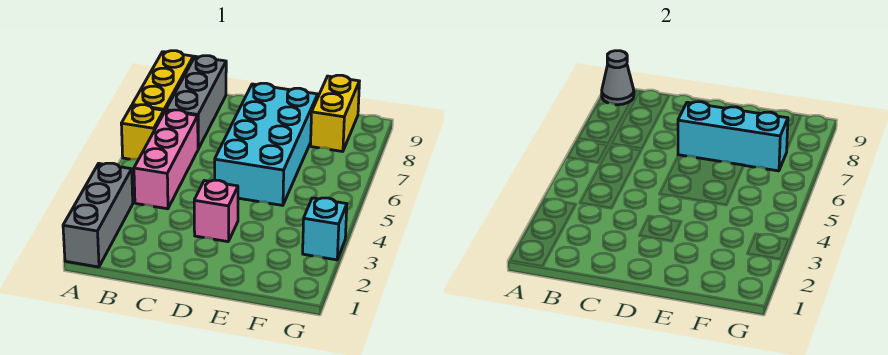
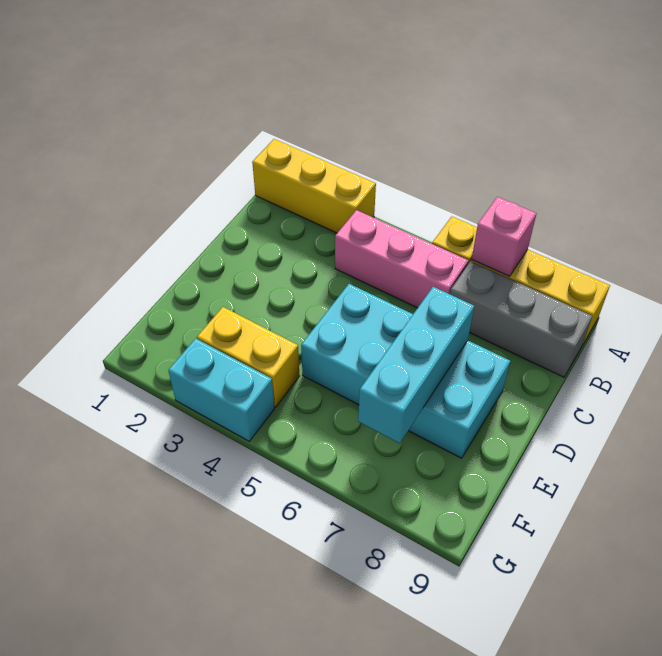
grey 1x3 brick [63,163,133,267] -> yellow 1x3 brick [252,139,376,233]
grey 1x1 cone [602,51,634,105] -> none
pink 1x1 brick [194,180,238,242] -> pink 1x1 brick moved to [472,197,537,276]
yellow 1x2 brick [311,75,359,152] -> yellow 1x2 brick moved to [197,307,299,407]
cyan 1x1 brick [303,198,347,260] -> cyan 1x2 brick [168,339,274,441]

